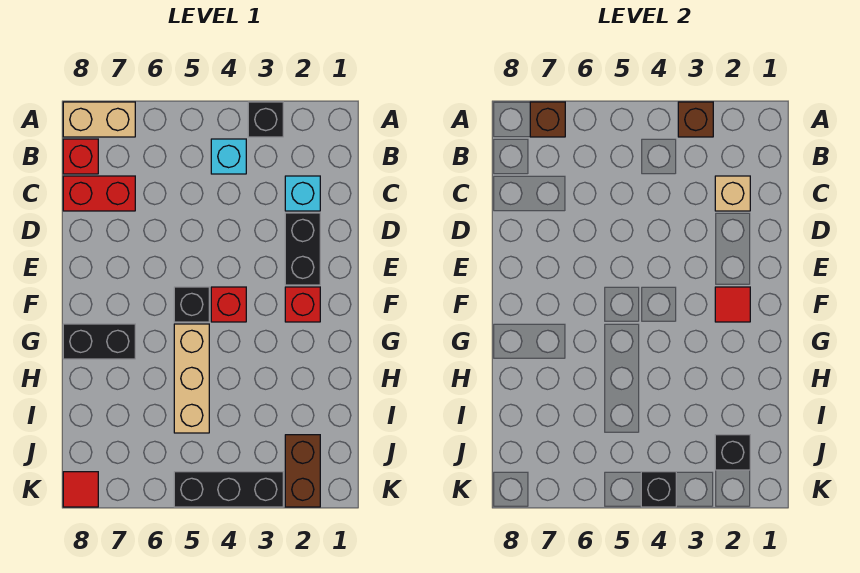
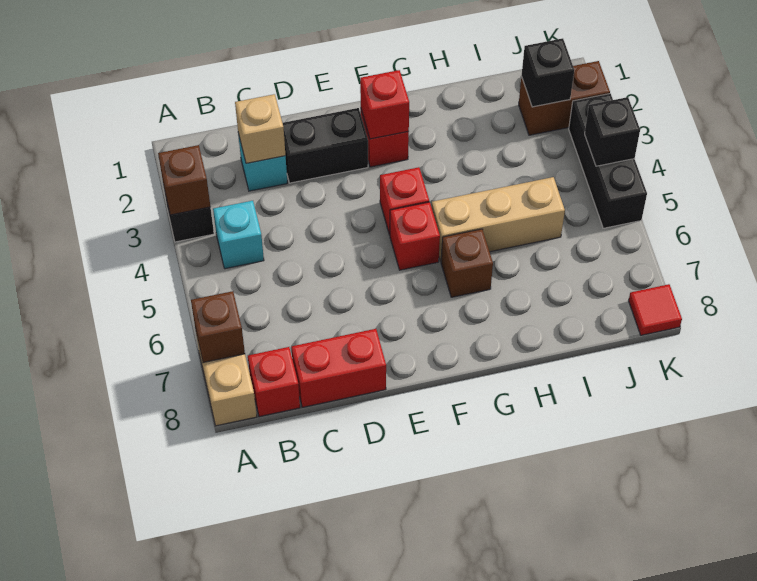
red 1x2 brick [63,176,135,211] -> red 1x2 brick turned to [291,329,386,407]
red 1x1 tile [715,287,750,322] -> red 1x1 brick [360,70,409,139]
black 1x1 brick [174,287,209,322] -> red 1x1 brick [390,202,440,270]
none -> brown 1x1 brick [441,229,493,297]
black 1x2 brick [63,324,135,359] -> none

